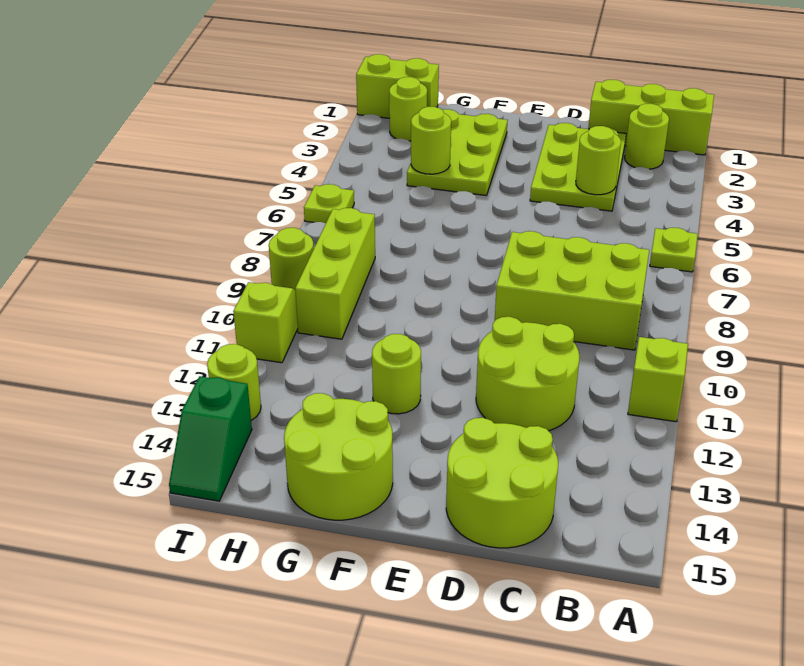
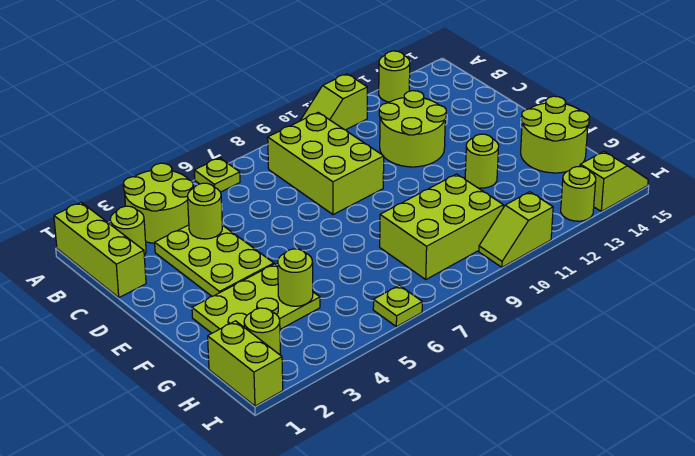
lime 2x3 plate [530,123,626,211] -> lime 2x3 plate turned to [155,225,274,296]
lime 2x2 round brick [446,418,558,548] -> lime 2x2 round brick moved to [123,163,193,243]
lime 1x3 brick [295,208,375,339] -> lime 2x3 brick [380,174,503,279]
lime 1x1 round brick [269,228,314,289] -> lime 1x1 round brick moved to [379,51,410,102]
green 1x2 slope [169,376,252,501] -> lime 1x2 slope [580,152,648,211]

